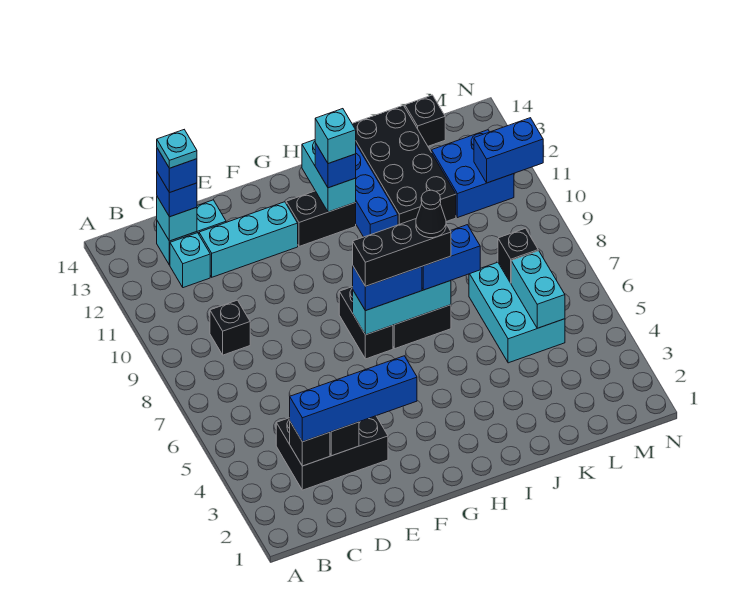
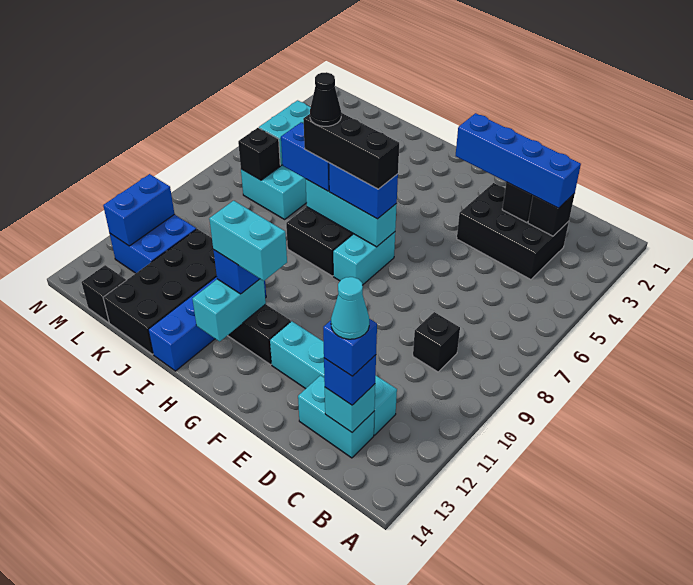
cyan 1x1 plate [157,130,197,168] -> cyan 1x1 cone [331,277,369,339]
black 1x2 brick [339,287,393,359] -> cyan 1x2 brick [333,232,395,285]
cyan 1x1 brick [315,109,356,164] -> cyan 1x2 brick [209,201,287,281]
blue 1x2 brick [474,118,543,183] -> blue 1x2 brick turned to [103,174,174,246]

